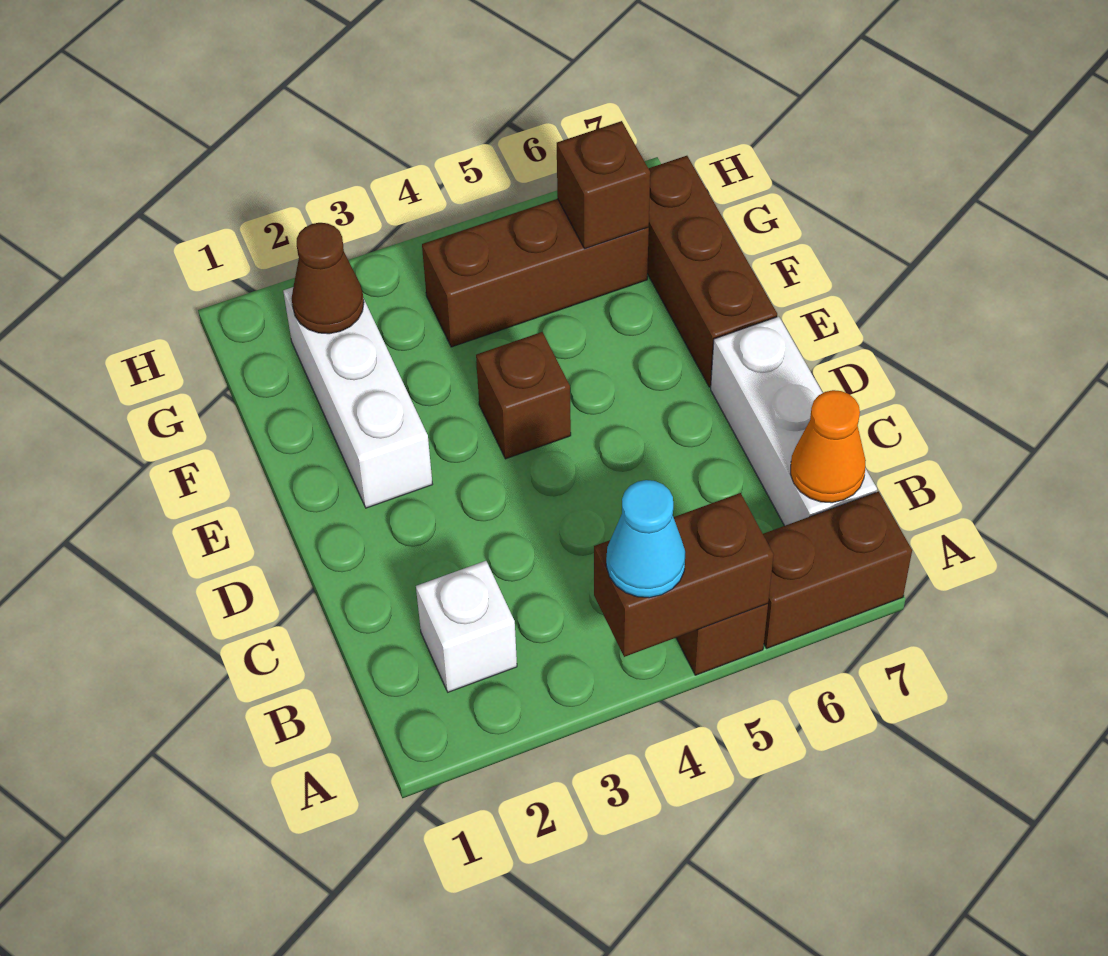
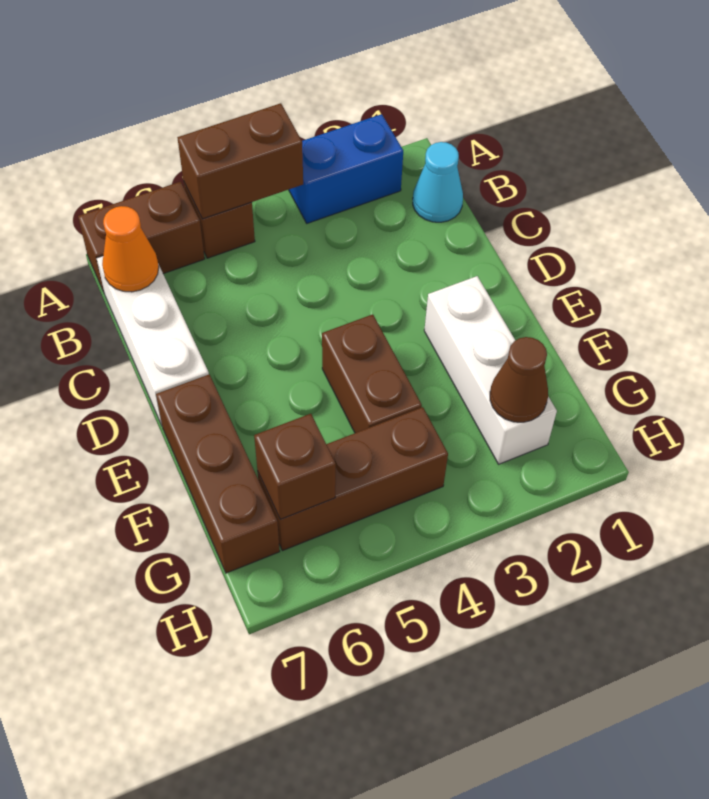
none -> blue 1x2 brick [289,114,403,223]
cyan 1x1 cone [606,480,686,598] -> cyan 1x1 cone moved to [413,142,463,222]
white 1x1 brick [416,561,517,692] -> none
brown 1x1 brick [476,332,571,459] -> brown 1x2 brick [322,314,422,433]

